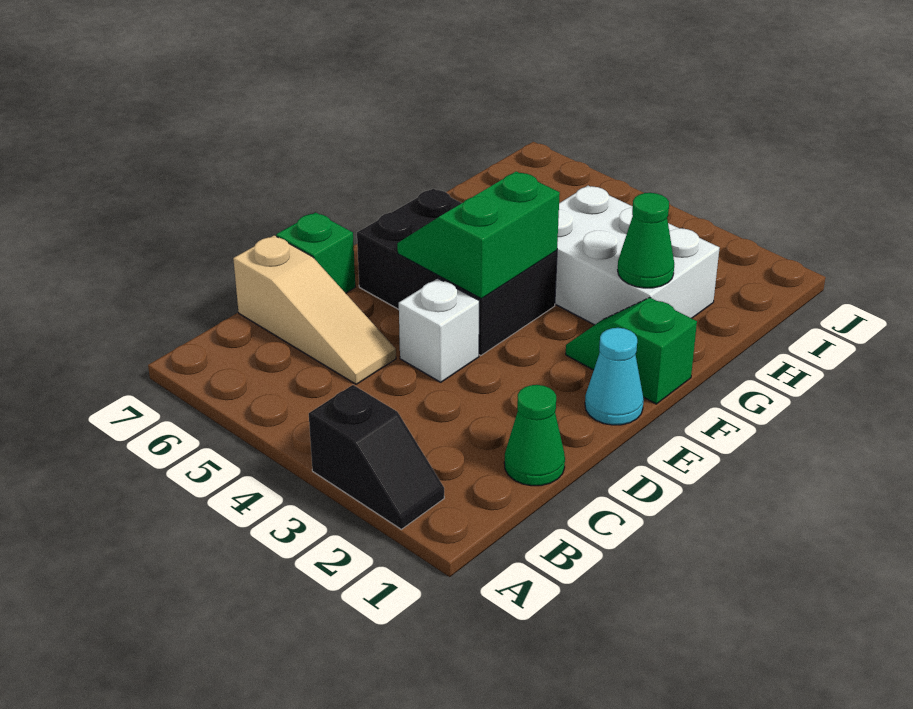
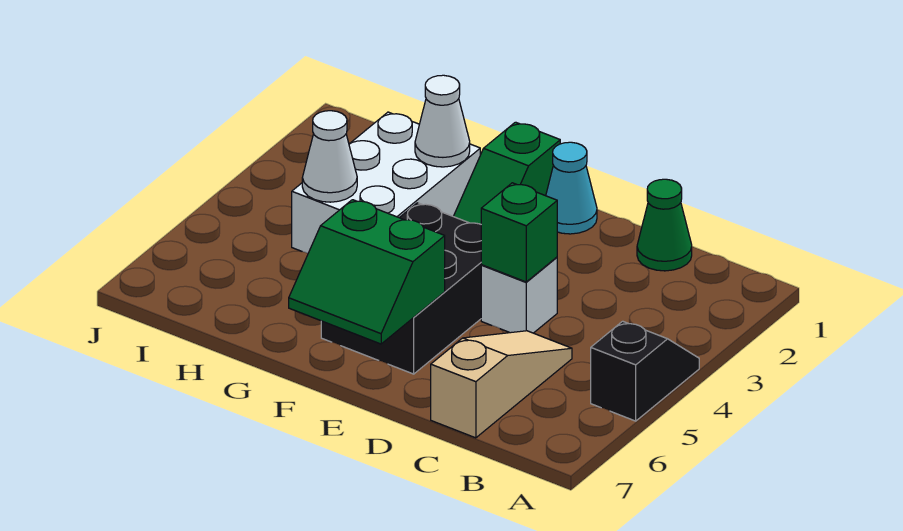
black 1x2 slope [309,385,444,529] -> black 1x2 slope moved to [591,321,699,421]
green 1x1 brick [276,212,355,293] -> green 1x1 brick moved to [481,183,557,282]
green 2x2 slope [397,171,560,299] -> green 2x2 slope moved to [289,200,445,344]
green 1x1 cone [618,193,674,288] -> white 1x1 cone [415,75,470,167]
none -> white 1x1 cone [302,111,357,202]

